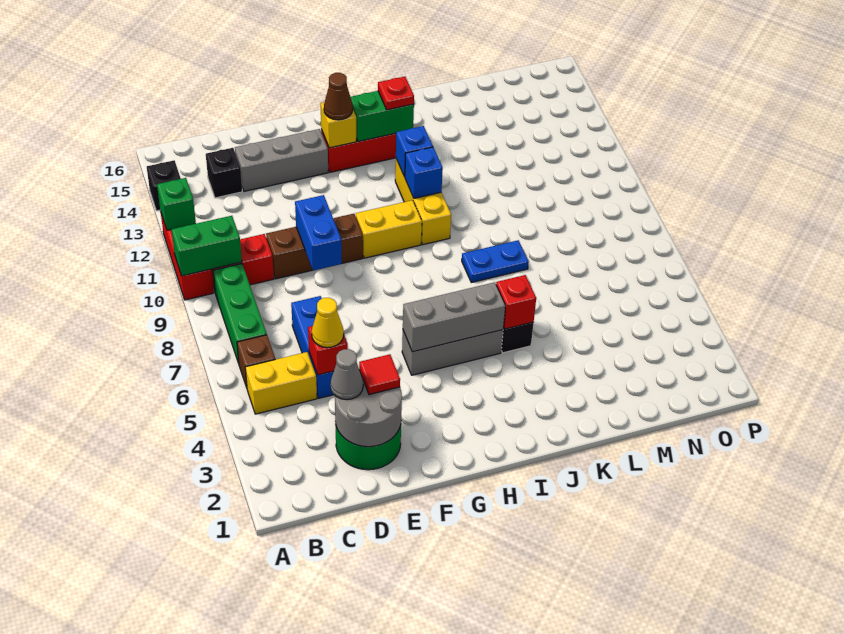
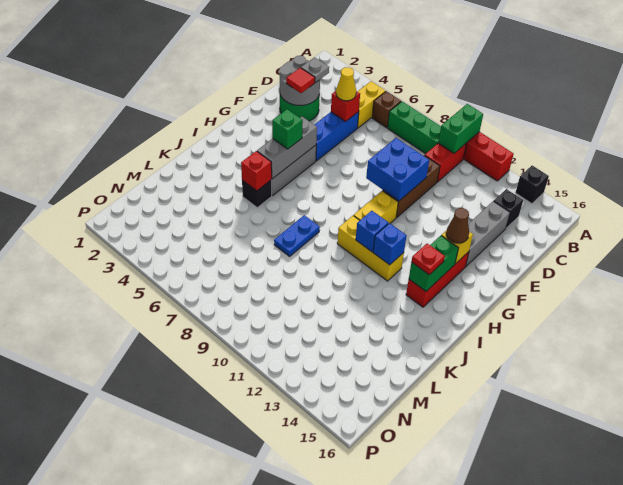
green 1x1 brick [157,178,196,230] -> green 1x1 brick moved to [272,109,303,149]
grey 1x1 cone [331,349,363,400] -> grey 1x1 plate [301,57,329,83]
blue 1x3 brick [291,296,334,398] -> blue 1x3 brick turned to [314,112,359,161]
blue 1x2 brick [295,195,342,271] -> blue 2x2 brick [366,138,429,201]

